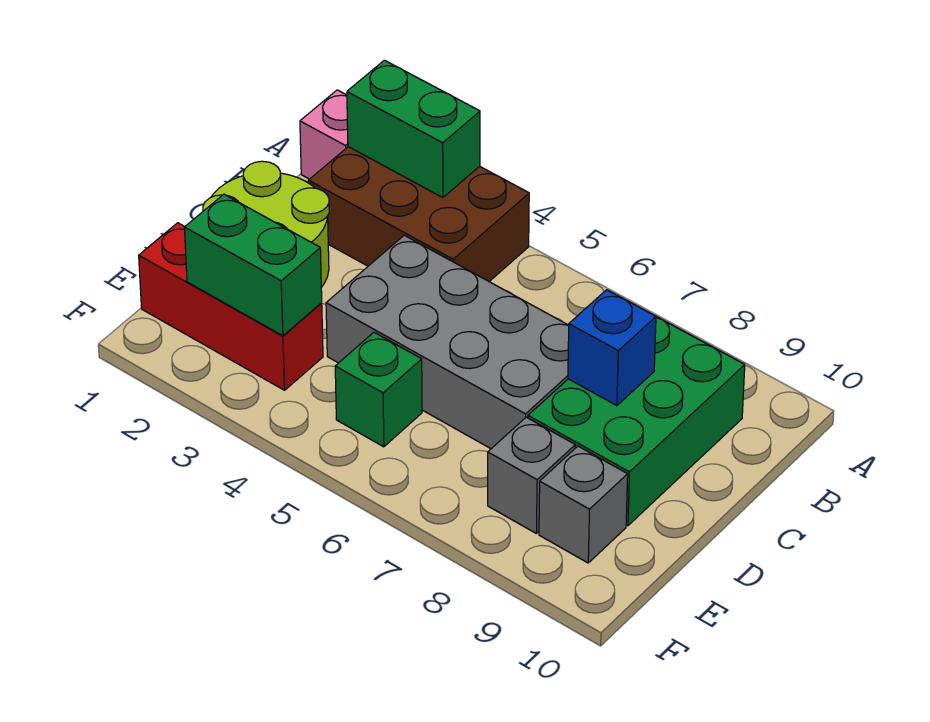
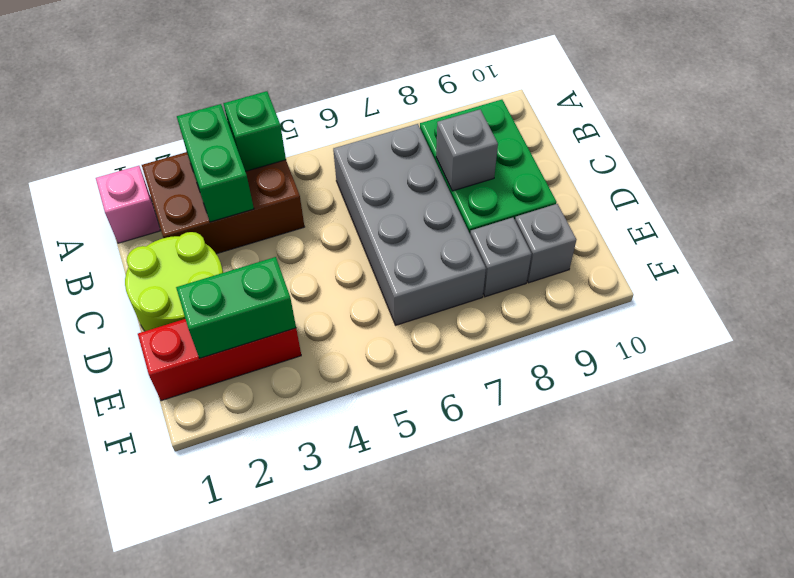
green 1x2 brick [347,60,480,198] -> green 1x2 brick turned to [177,104,254,222]
grey 2x4 brick [326,235,569,449] -> grey 2x4 brick turned to [333,124,486,325]
blue 1x1 brick [568,290,656,406] -> grey 1x1 brick [436,110,498,191]
green 1x1 brick [335,332,422,447] -> green 1x1 brick moved to [223,91,286,172]

